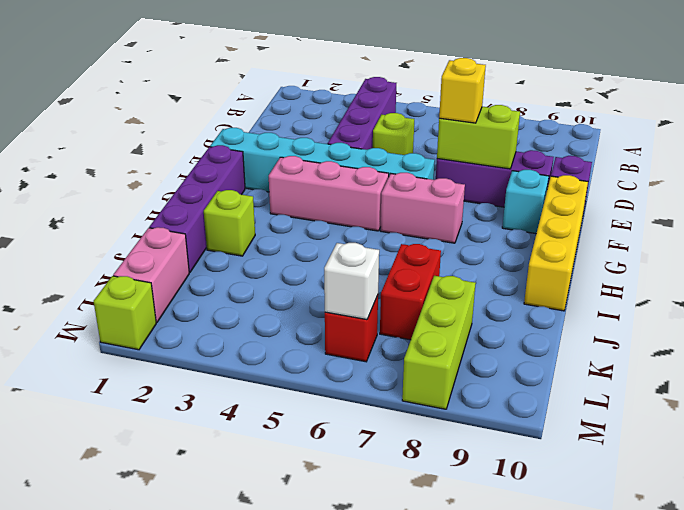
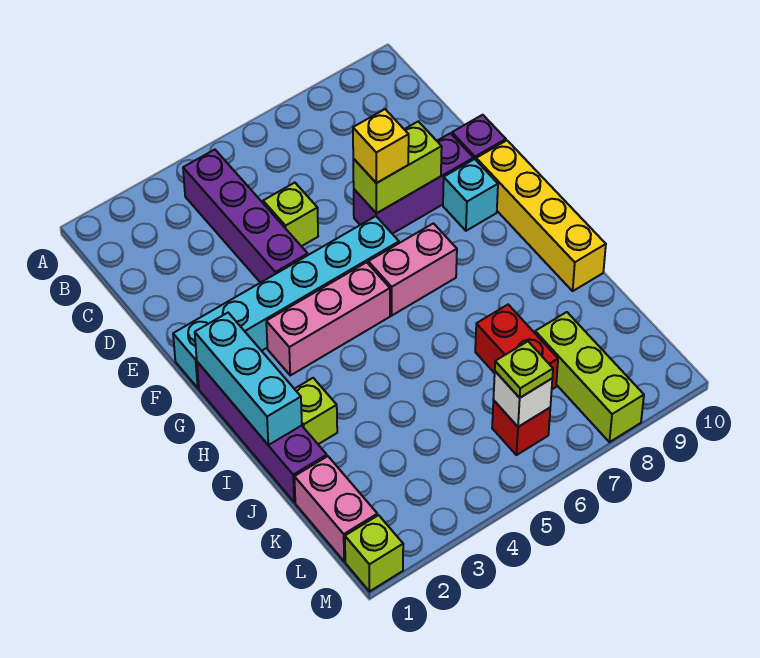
none -> cyan 1x3 brick [195,313,302,445]
none -> lime 1x1 plate [495,341,553,398]

